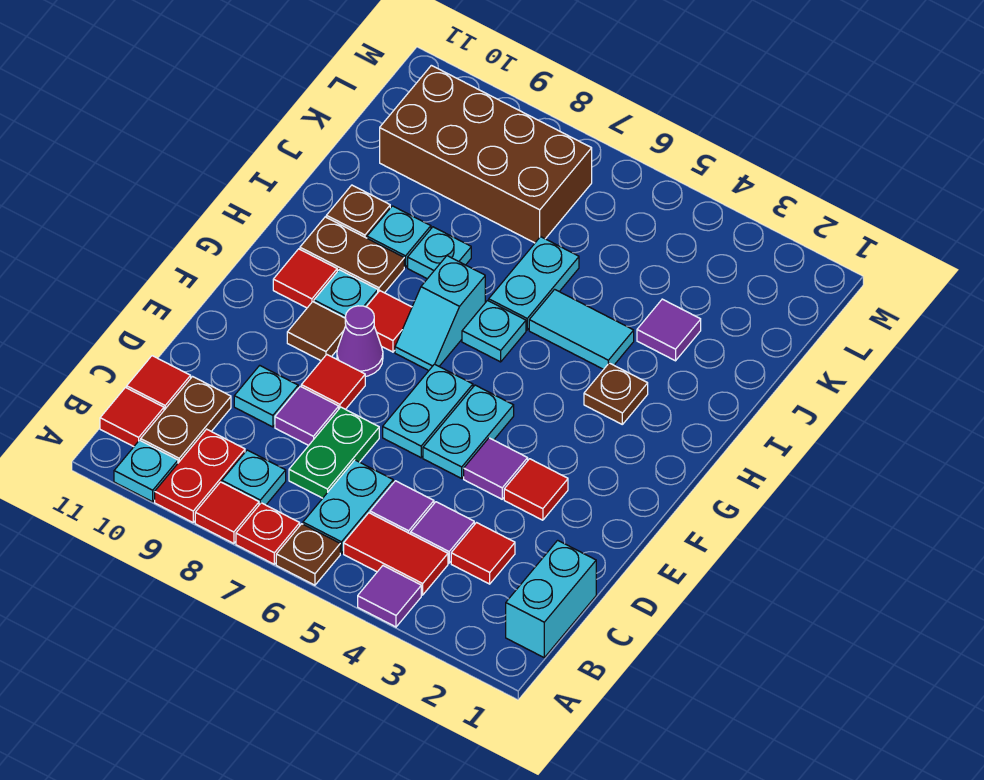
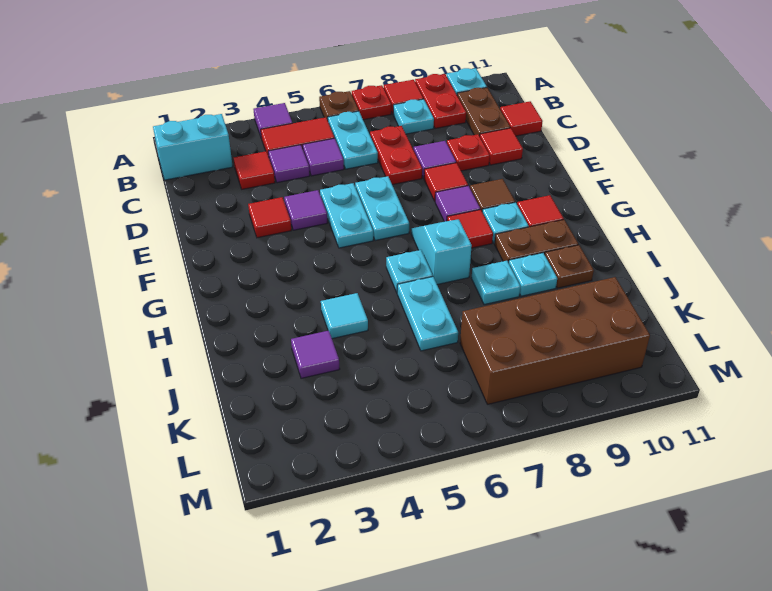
cyan 1x2 brick [506,540,596,657] -> cyan 1x2 brick turned to [153,114,233,180]
red 1x1 tile [100,388,164,447] -> red 1x1 tile moved to [480,128,523,165]
green 1x2 plate [289,407,379,498] -> red 1x2 plate [370,126,422,185]
cyan 1x1 plate [234,365,298,427] -> red 1x1 plate [447,134,490,171]
purple 1x1 cone [337,306,383,376] -> purple 1x1 tile [435,186,480,222]
brown 1x1 plate [584,363,648,424] -> none
cyan 1x2 tile [529,289,634,369] -> cyan 1x1 tile [321,293,368,339]

